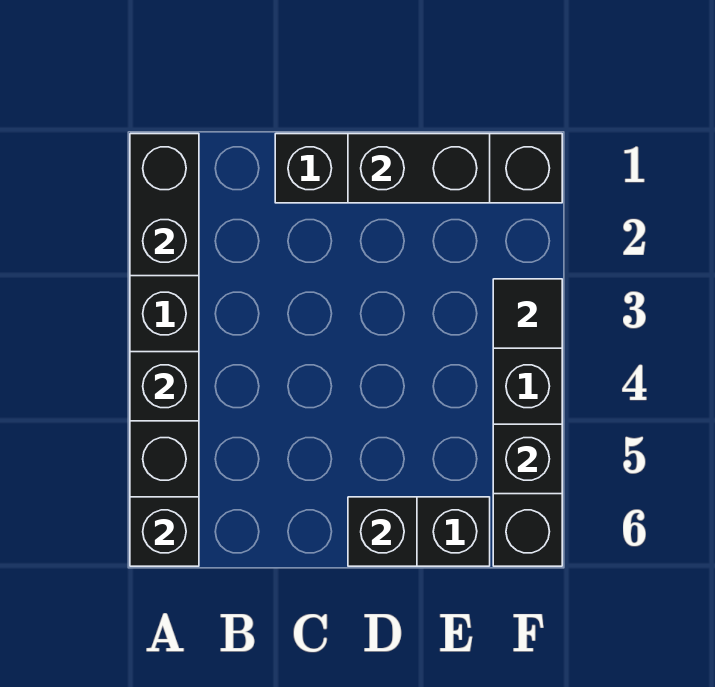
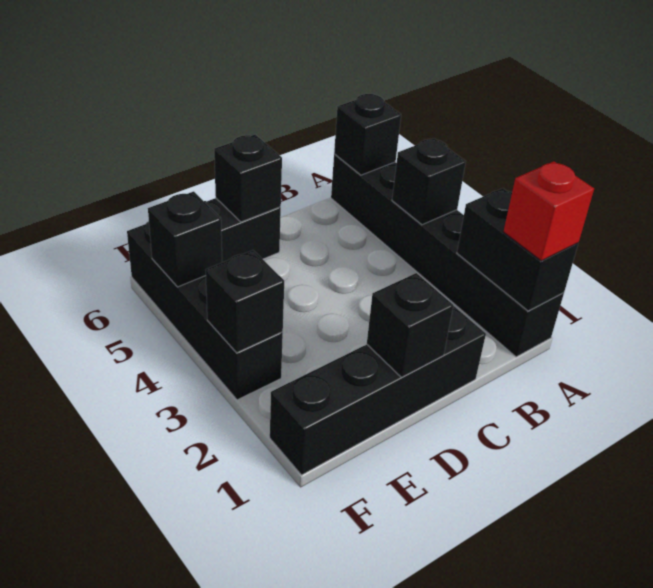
none -> red 1x1 brick [503,161,594,261]
black 1x2 brick [348,134,490,203] -> black 1x1 brick [367,273,453,377]
black 1x1 tile [493,279,562,348] -> black 1x1 brick [206,250,284,353]

